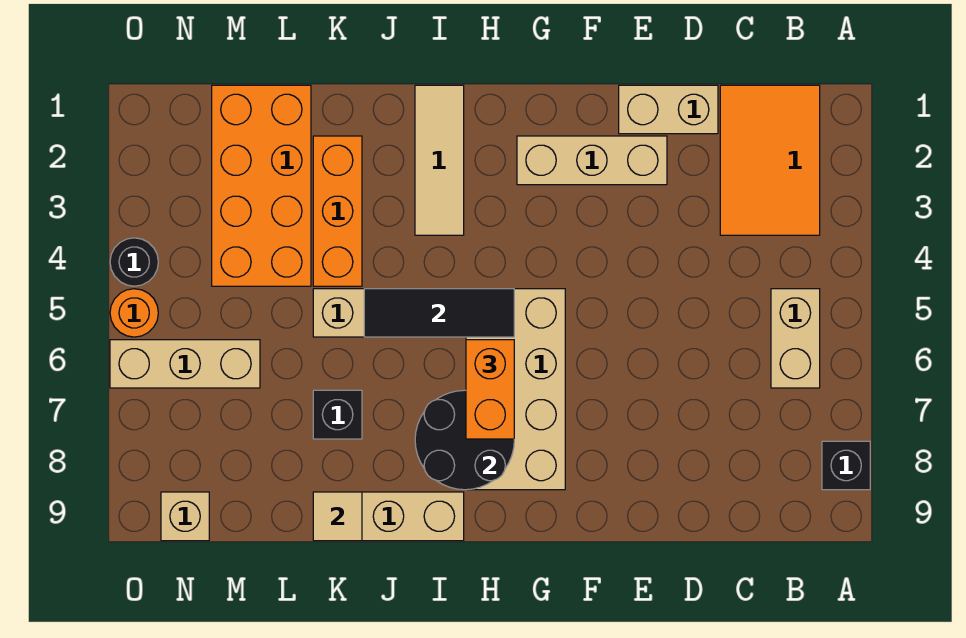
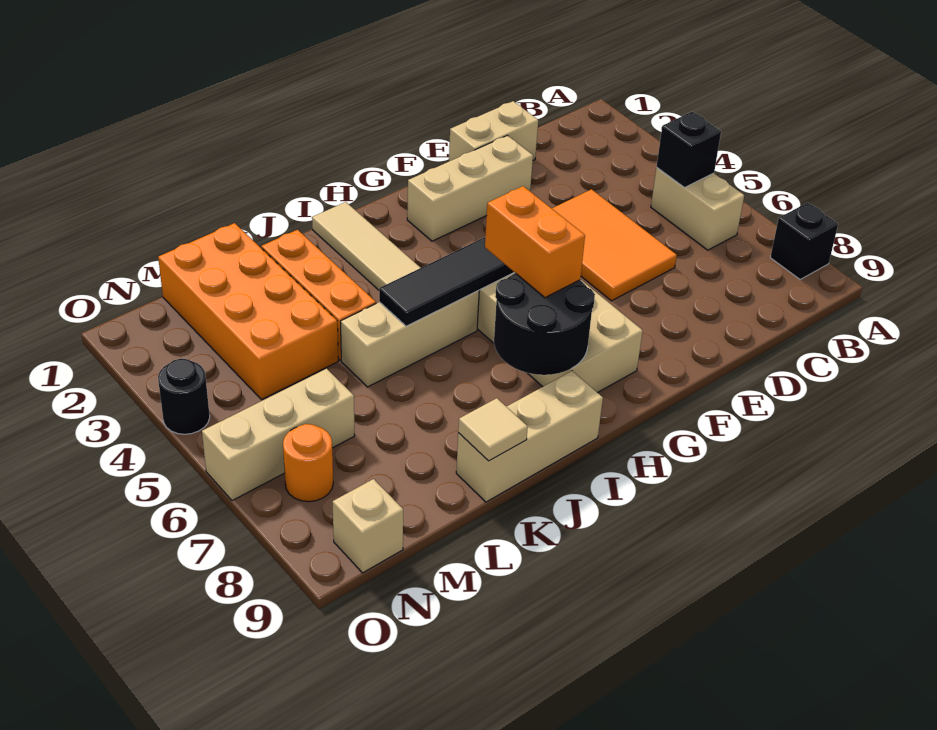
orange 2x3 tile [720,85,820,235] -> orange 2x3 tile moved to [552,189,677,301]
black 1x1 brick [313,390,362,439] -> black 1x1 brick moved to [657,112,721,188]
orange 1x1 round brick [110,289,158,337] -> orange 1x1 round brick moved to [283,424,333,502]

